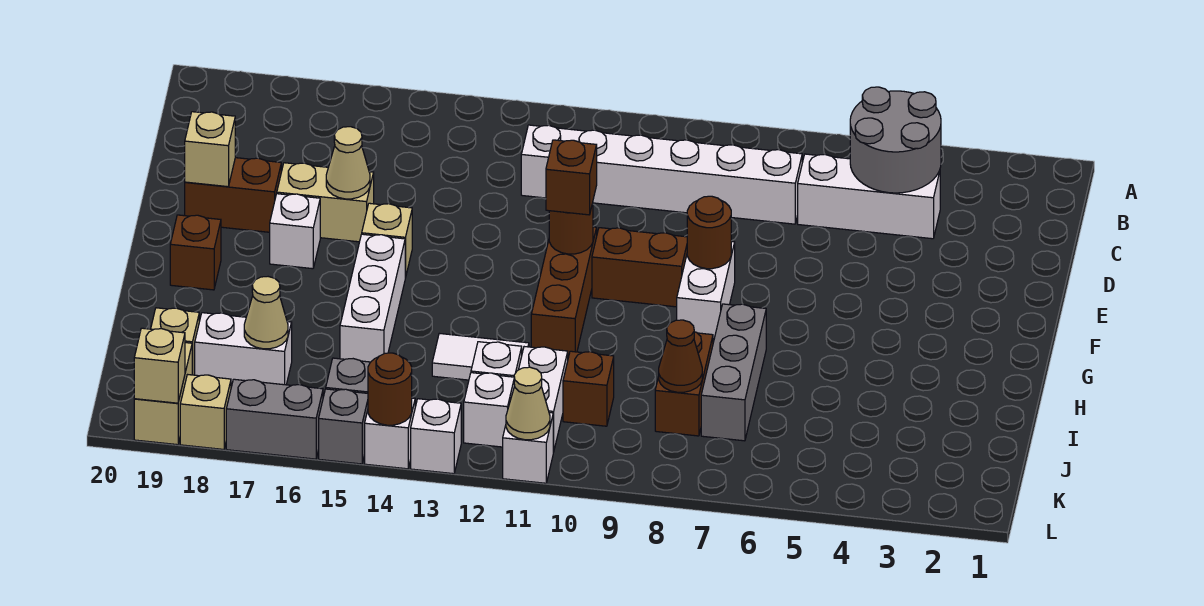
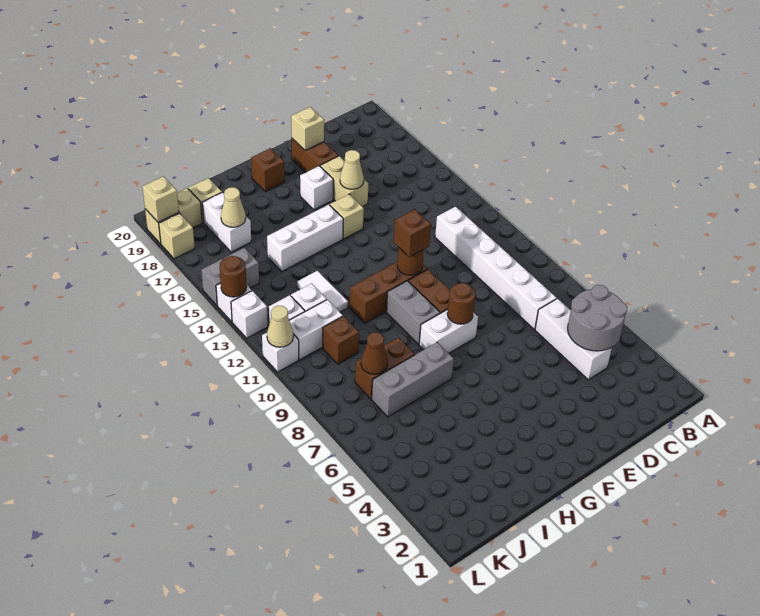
grey 1x2 brick [226,379,323,459] -> grey 1x2 brick moved to [386,281,440,344]

